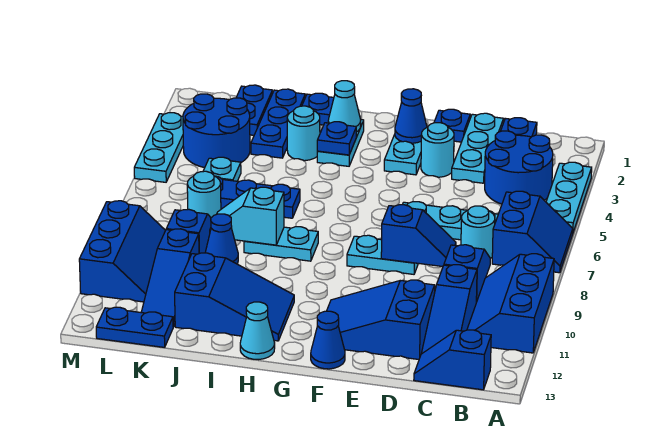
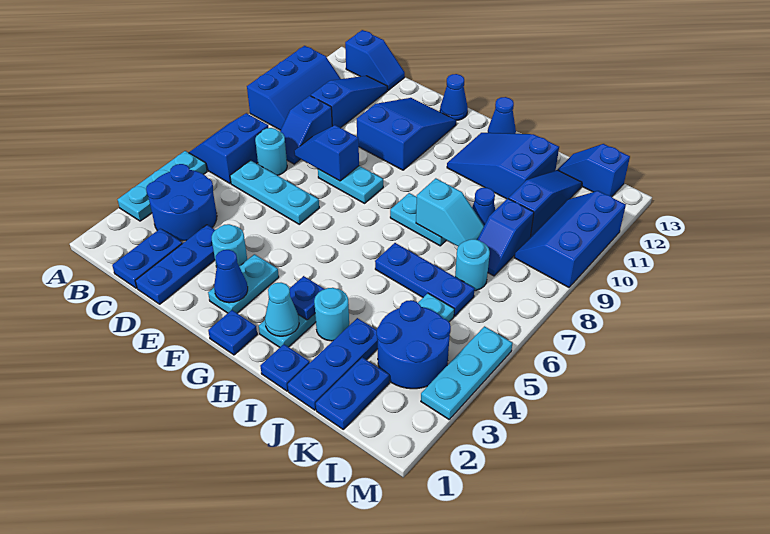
cyan 1x3 plate [452,113,504,183] -> blue 1x3 plate [135,225,215,304]
blue 2x3 slope [327,280,435,359] -> blue 2x3 slope turned to [357,98,456,170]
blue 1x1 plate [434,109,470,142] -> blue 1x1 plate moved to [208,310,257,355]
cyan 1x1 cone [240,302,275,360] -> blue 1x1 cone [488,97,516,134]
blue 1x2 plate [96,307,173,347] -> blue 1x2 slope [558,144,630,197]

